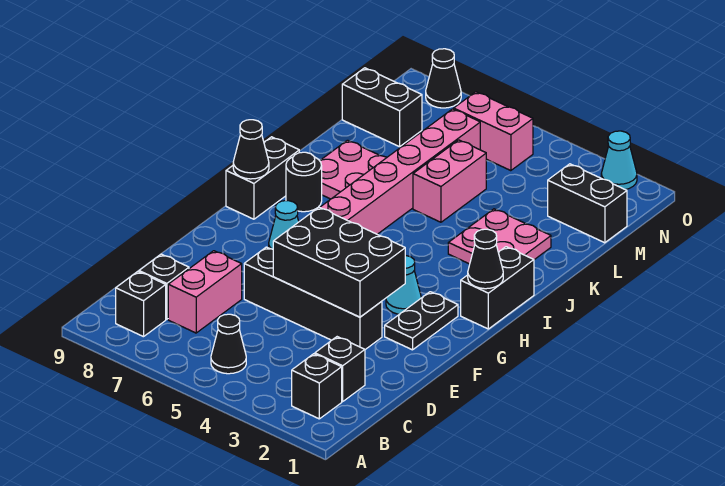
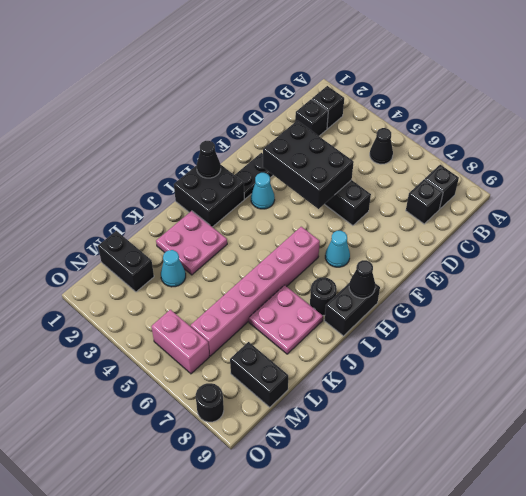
pink 1x2 brick [168,251,242,333] -> none
black 1x2 brick [461,247,534,329] -> black 2x2 brick [174,165,244,227]
pink 1x2 brick [413,140,486,222] -> none
cyan 1x1 cone [601,131,637,190] -> cyan 1x1 cone moved to [161,250,186,287]
black 1x1 cone [426,49,461,108] -> black 1x1 round brick [196,383,224,422]

